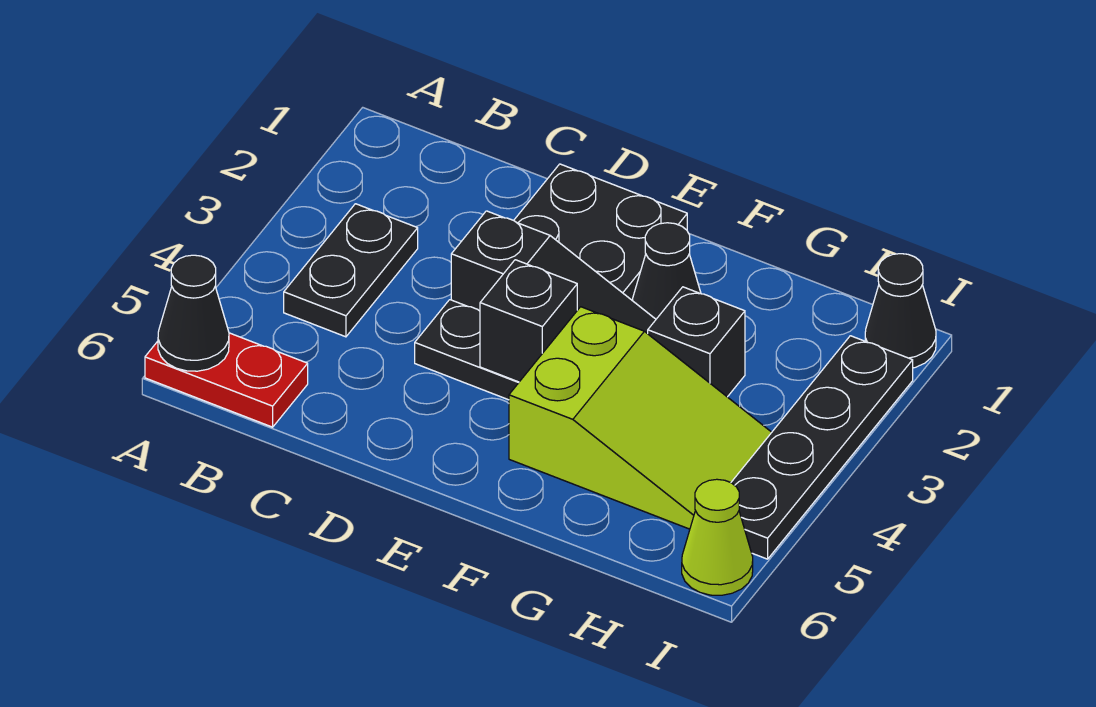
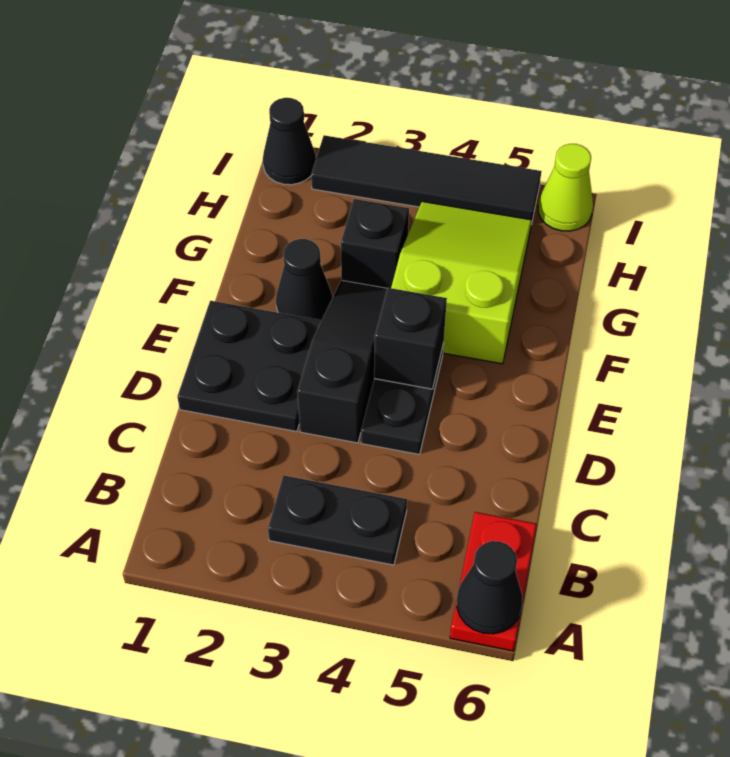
black 1x4 plate [731,336,913,559] -> black 1x4 tile [311,135,542,220]

